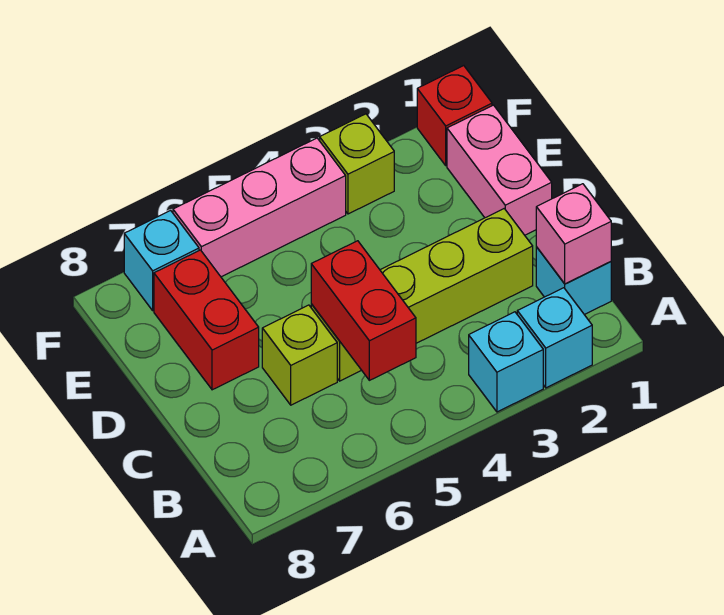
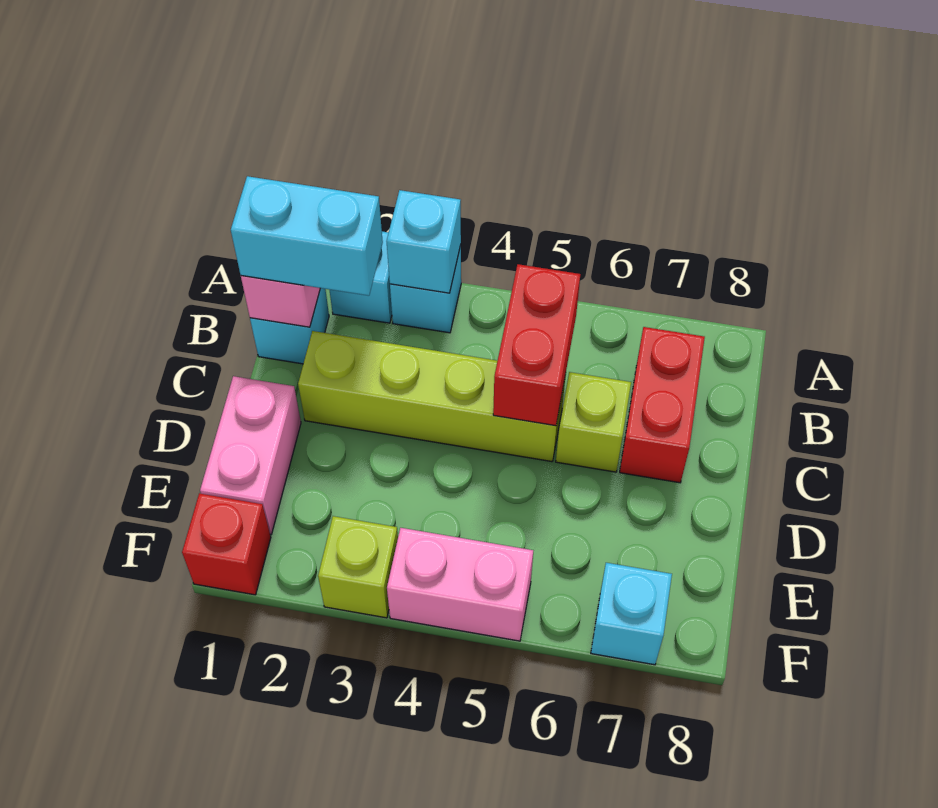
none -> cyan 1x1 brick [387,190,461,293]
none -> cyan 1x2 brick [231,176,383,296]
red 1x2 brick [154,250,259,390] -> red 1x2 brick moved to [620,327,705,483]
pink 1x3 brick [173,138,346,277] -> pink 1x2 brick [387,528,533,641]

